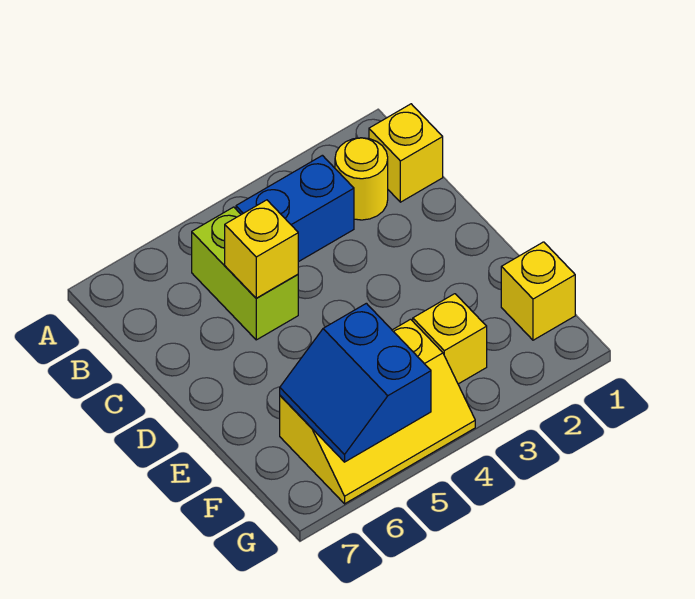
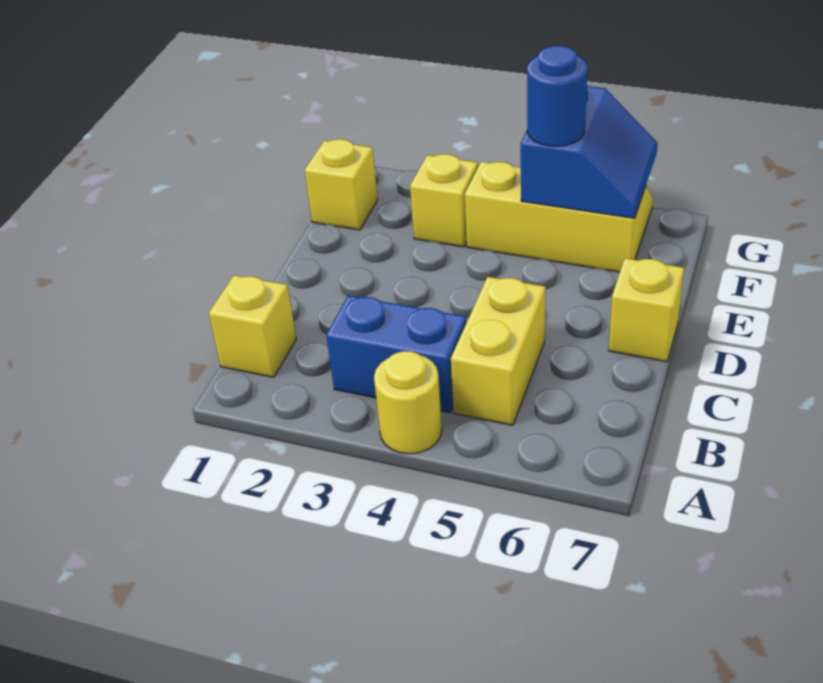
yellow 1x1 round brick [335,138,388,220] -> yellow 1x1 round brick moved to [374,351,442,454]
lime 1x2 brick [192,207,298,340] -> yellow 1x2 brick [451,277,546,425]
yellow 1x1 brick [225,200,298,298] -> yellow 1x1 brick moved to [609,258,684,362]
none -> blue 1x1 round brick [527,46,587,146]

